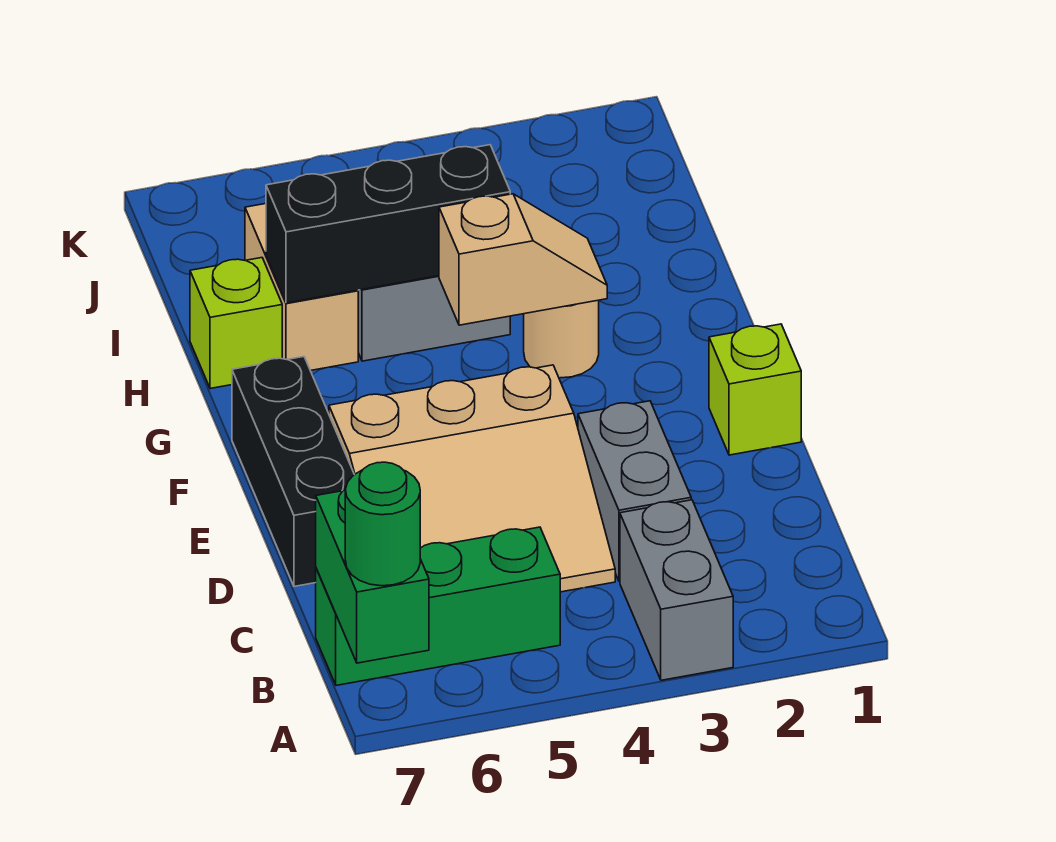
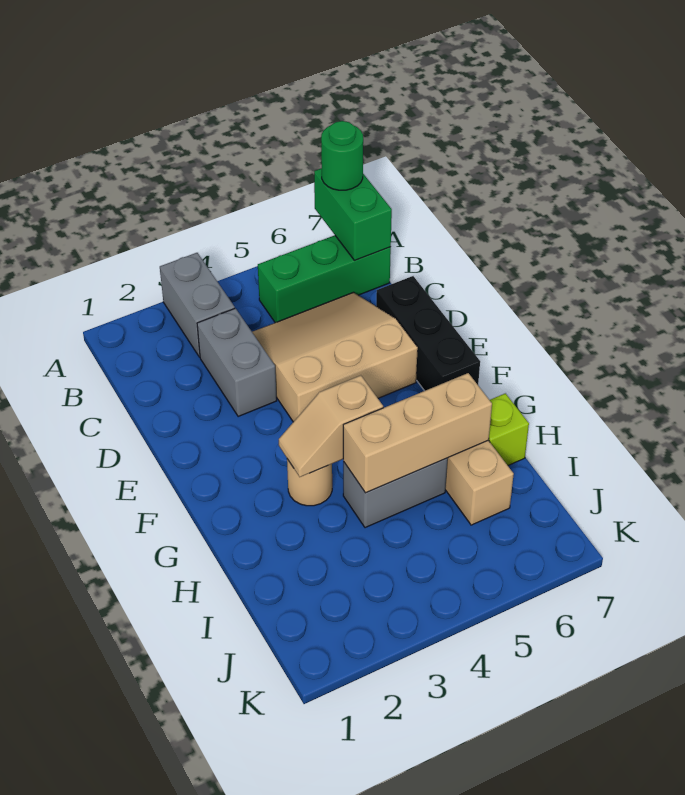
lime 1x1 brick [709,324,801,455] -> none
black 1x3 brick [266,145,510,303] -> tan 1x3 brick [343,373,492,493]

